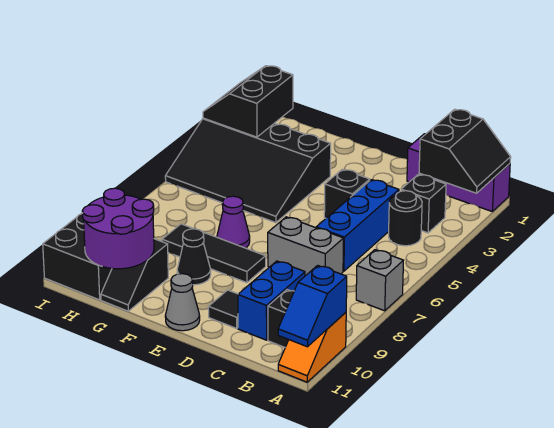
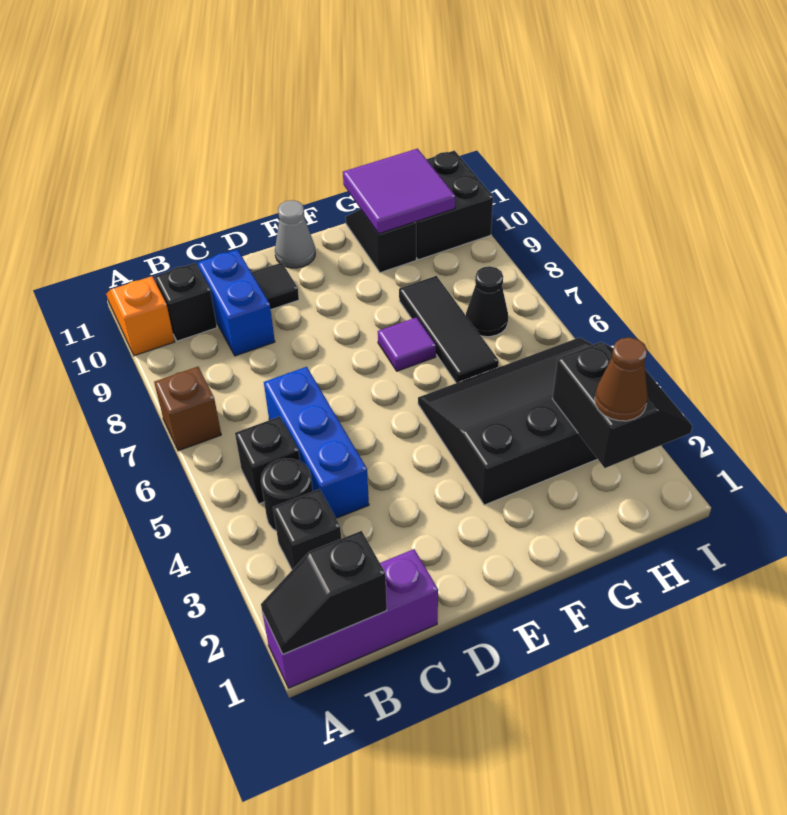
black 2x2 slope [419,109,511,193] -> black 1x2 slope [261,531,387,654]
grey 1x1 brick [356,250,404,311] -> brown 1x1 brick [154,367,221,451]
blue 1x2 slope [278,265,347,347] -> none
grey 1x2 brick [268,217,344,276] -> none
black 1x1 brick [324,169,370,218] -> black 1x1 brick moved to [235,417,300,504]
black 1x3 tile [162,224,266,283] -> black 1x3 tile turned to [399,276,499,383]
purple 1x1 cone [217,196,250,248] -> purple 1x1 tile [378,317,436,371]
black 1x1 cone [177,229,211,285] -> black 1x1 cone moved to [466,266,508,337]
purple 2x2 round brick [82,188,154,269] -> purple 2x2 tile [343,149,455,234]
none -> brown 1x1 cone [595,337,648,421]

